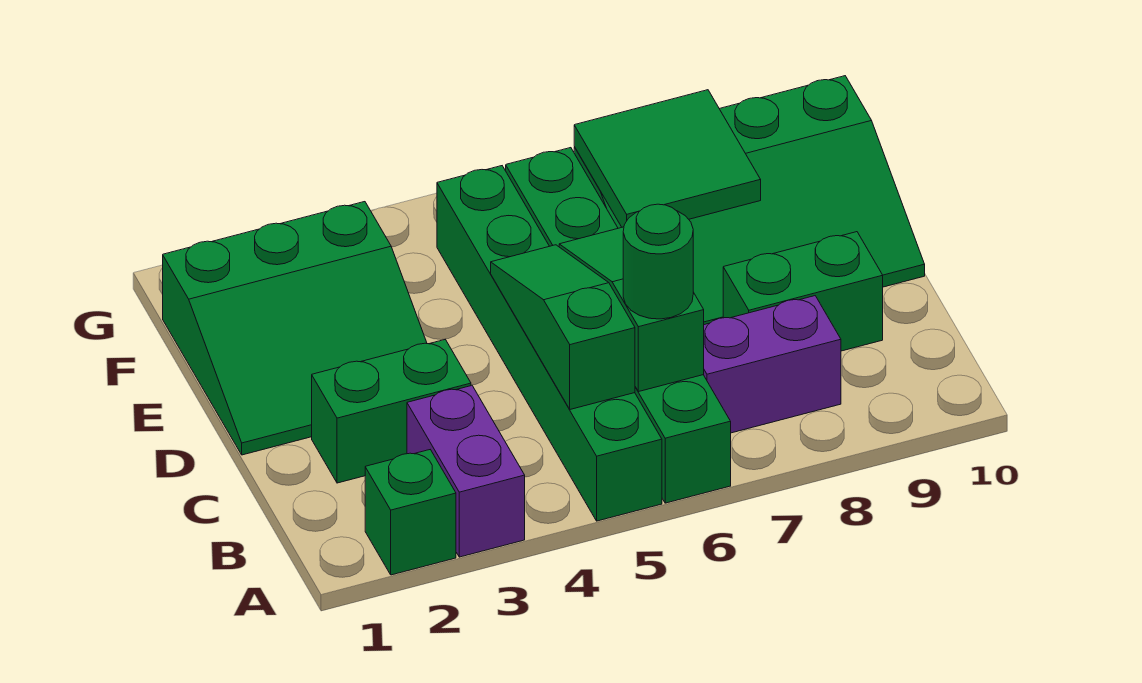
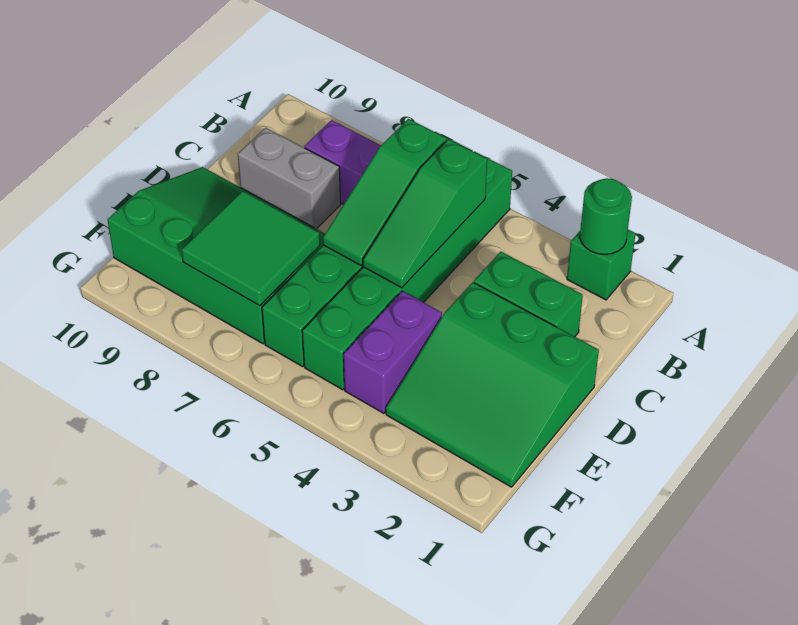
purple 1x2 brick [407,386,525,557] -> purple 1x2 brick moved to [344,291,442,413]
green 1x1 round brick [623,204,693,319] -> green 1x1 round brick moved to [580,178,632,254]
green 1x2 brick [723,232,883,351] -> grey 1x2 brick [238,128,341,229]
green 3x3 slope [163,202,427,455] -> green 3x3 slope turned to [386,282,599,487]

